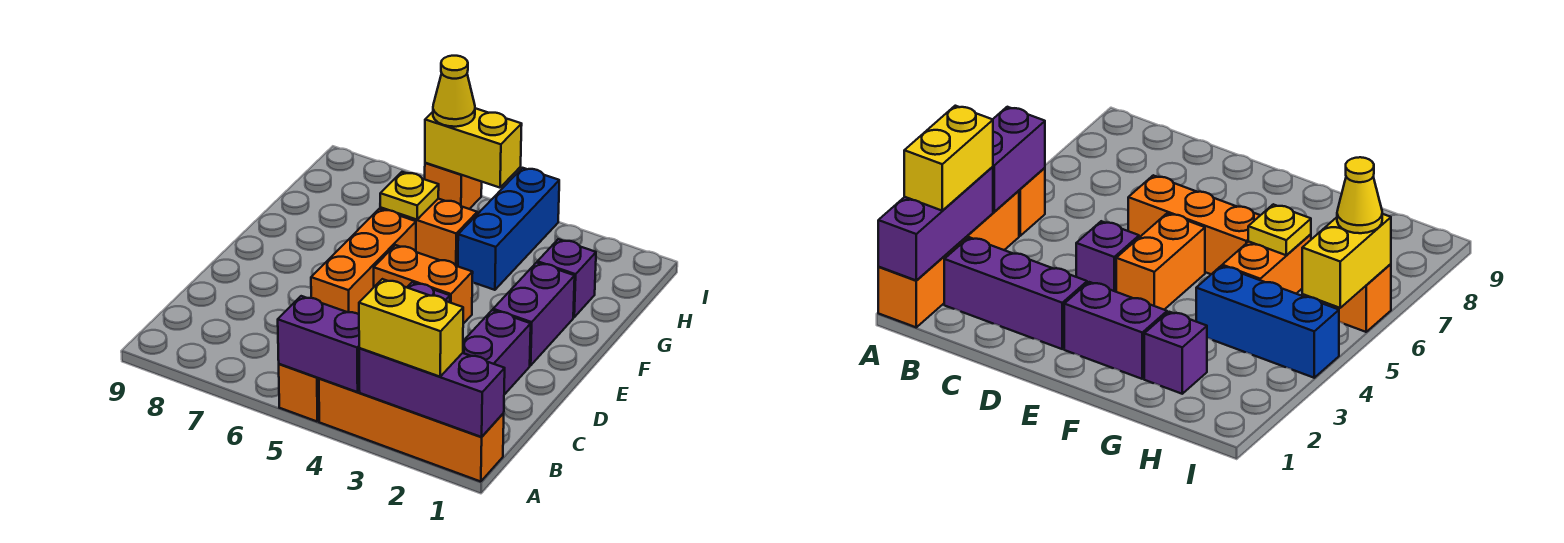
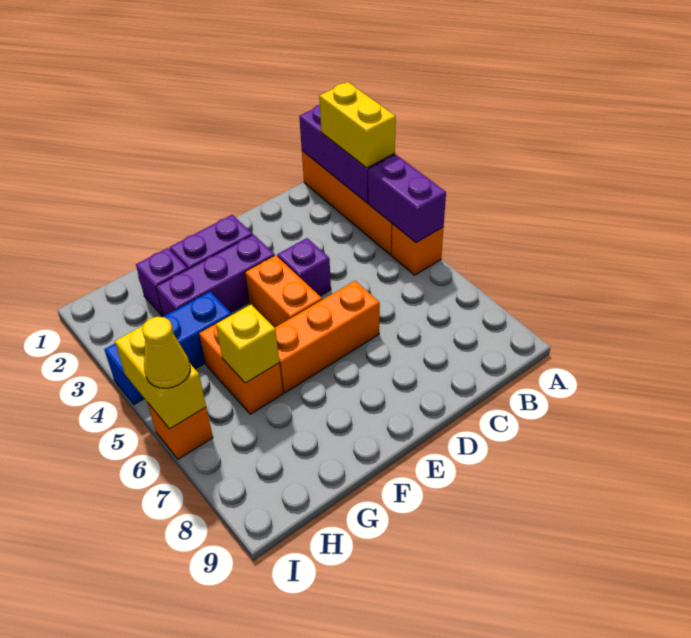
purple 1x3 brick [463,310,531,395] -> purple 1x3 brick moved to [156,235,275,317]
yellow 1x1 plate [380,172,439,220] -> yellow 1x1 brick [216,305,279,383]

